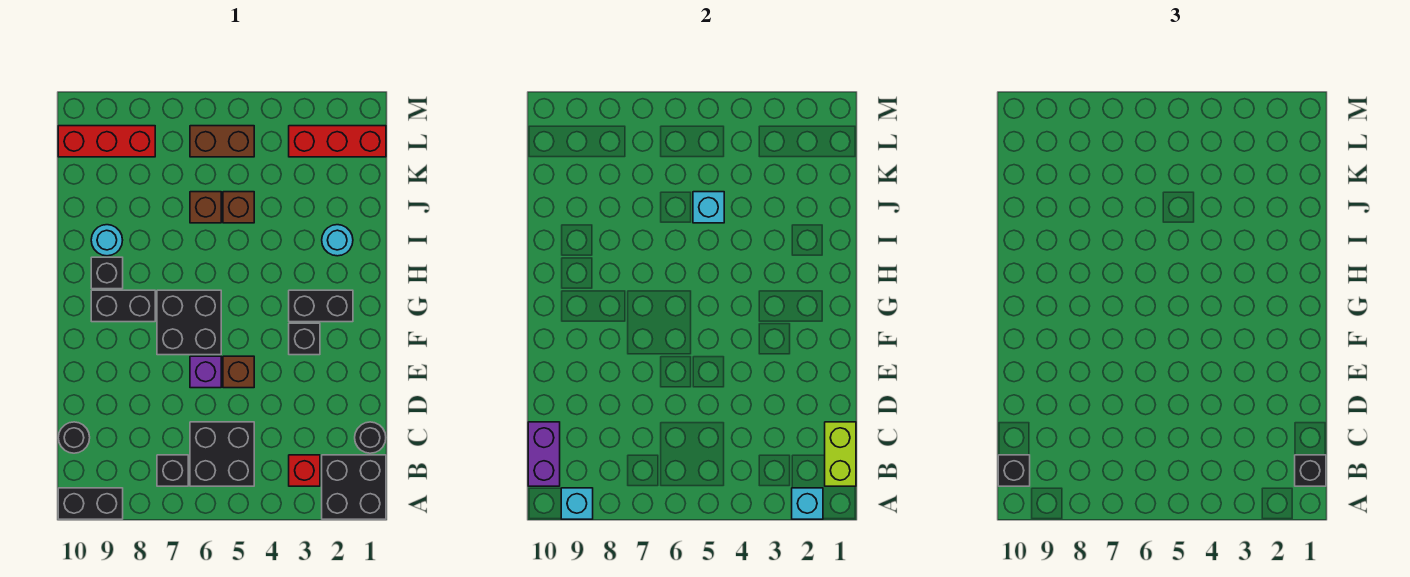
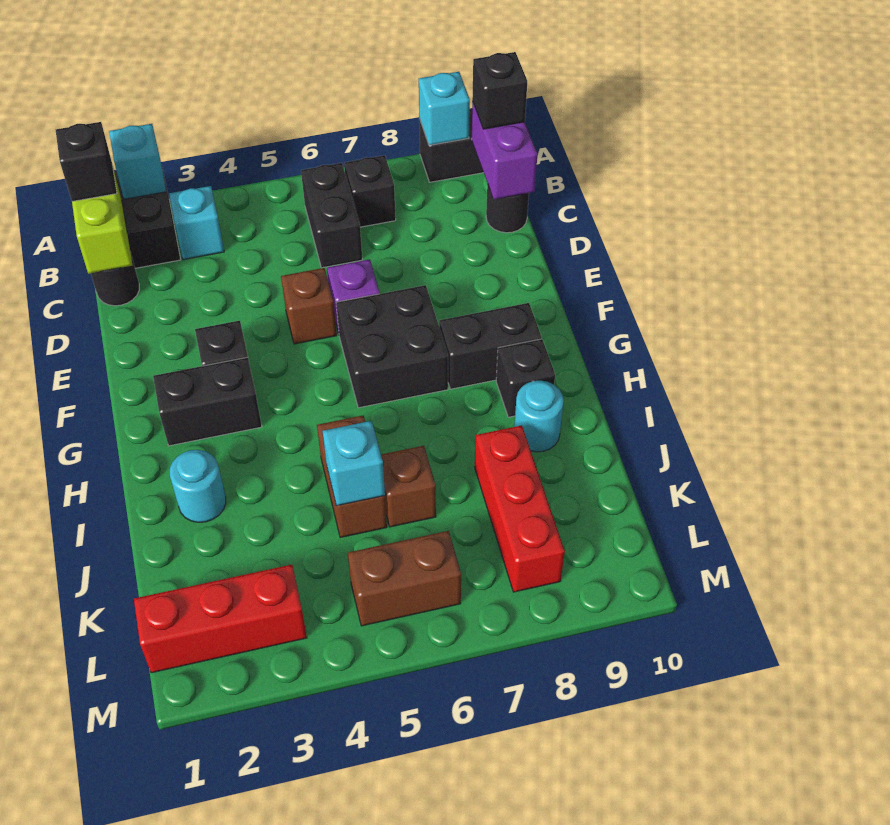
red 1x1 brick [289,455,320,486] -> cyan 1x1 brick [169,186,224,260]
black 2x2 brick [190,422,254,486] -> black 1x2 brick [301,163,362,268]
brown 1x1 brick [223,192,254,223] -> brown 1x2 brick [317,415,387,538]
red 1x3 brick [58,126,155,157] -> red 1x3 brick turned to [475,425,565,592]

